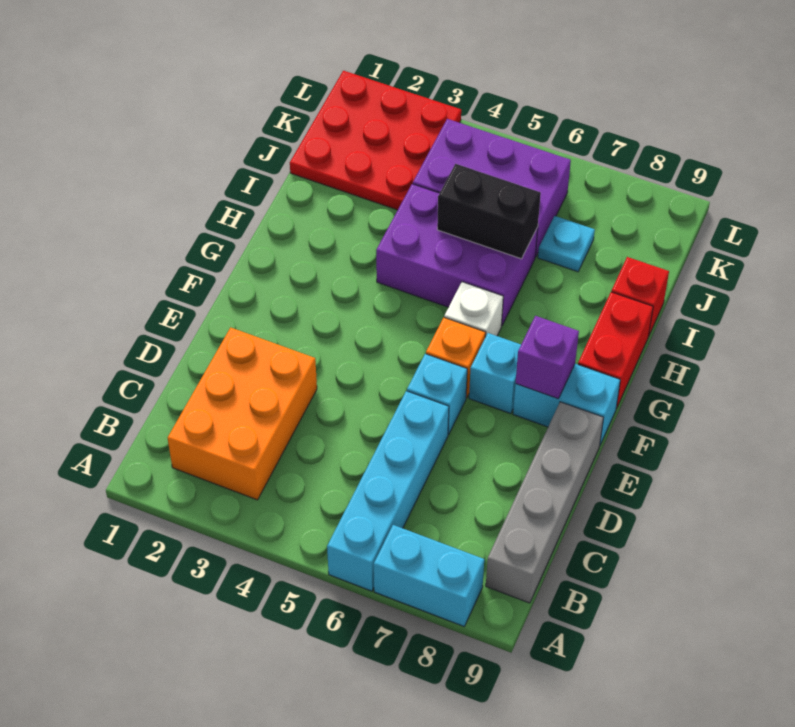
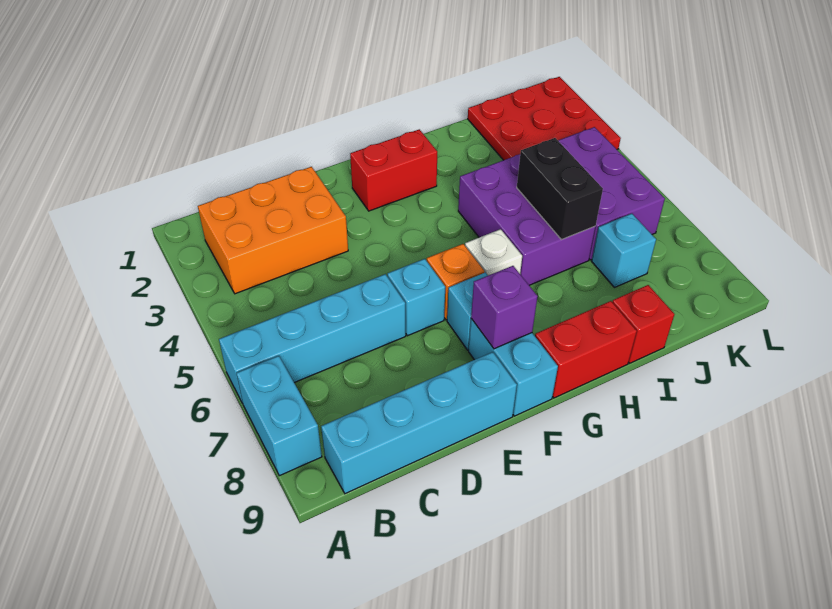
grey 1x4 brick [486,402,604,603] -> cyan 1x4 brick [321,352,517,494]
none -> red 1x2 brick [350,129,437,211]
cyan 1x1 plate [538,216,595,272] -> cyan 1x1 brick [592,214,656,287]

